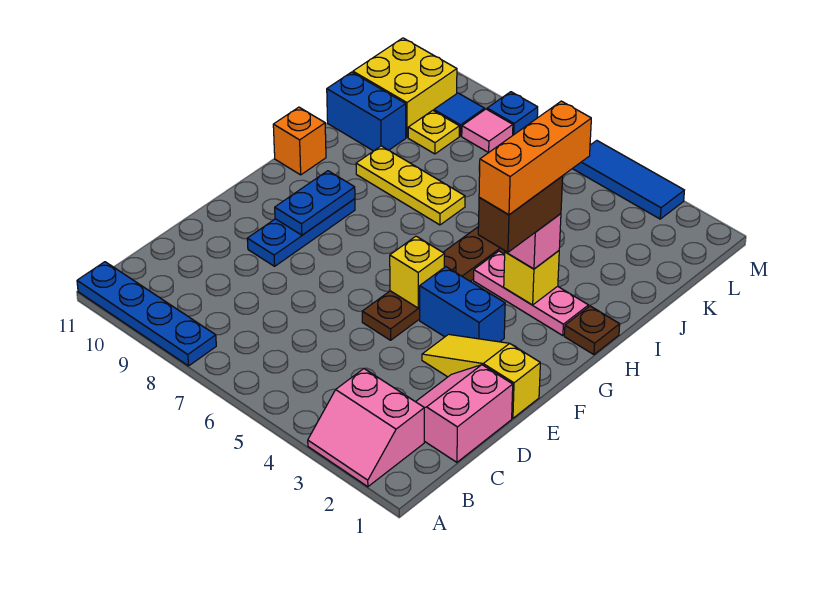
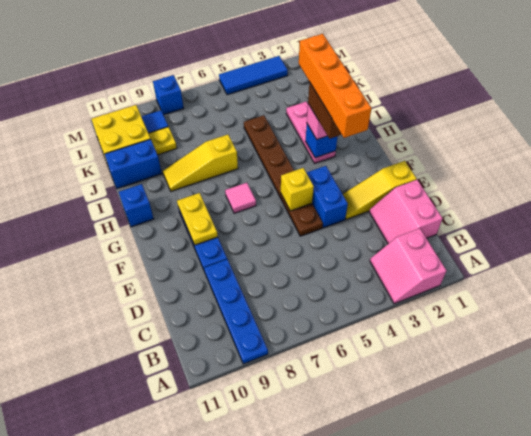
pink 2x2 slope [308,369,424,487] -> pink 2x2 slope turned to [370,228,447,304]
blue 1x4 plate [77,262,216,366] -> blue 1x4 plate turned to [204,259,268,364]
blue 1x2 brick [419,267,505,342] -> blue 1x2 brick turned to [306,166,348,228]
blue 1x2 plate [275,171,355,235] -> yellow 1x2 plate [177,193,218,245]
orange 1x3 brick [479,101,591,215] -> orange 1x4 brick [299,34,372,138]
brown 1x1 plate [564,306,620,355] -> none
pink 1x3 plate [474,251,589,336] -> pink 1x3 plate turned to [286,102,336,163]
yellow 1x1 brick [504,251,559,305] -> blue 1x1 brick [306,124,338,158]
orange 1x1 brick [273,107,326,175] -> blue 1x1 brick [119,184,154,227]
yellow 1x3 plate [356,146,465,225] -> yellow 1x3 slope [163,135,238,191]
pink 1x1 tile [462,109,513,153] -> pink 1x1 tile moved to [225,183,256,213]
blue 1x1 plate [487,92,538,135] -> blue 1x1 brick [153,75,184,115]

